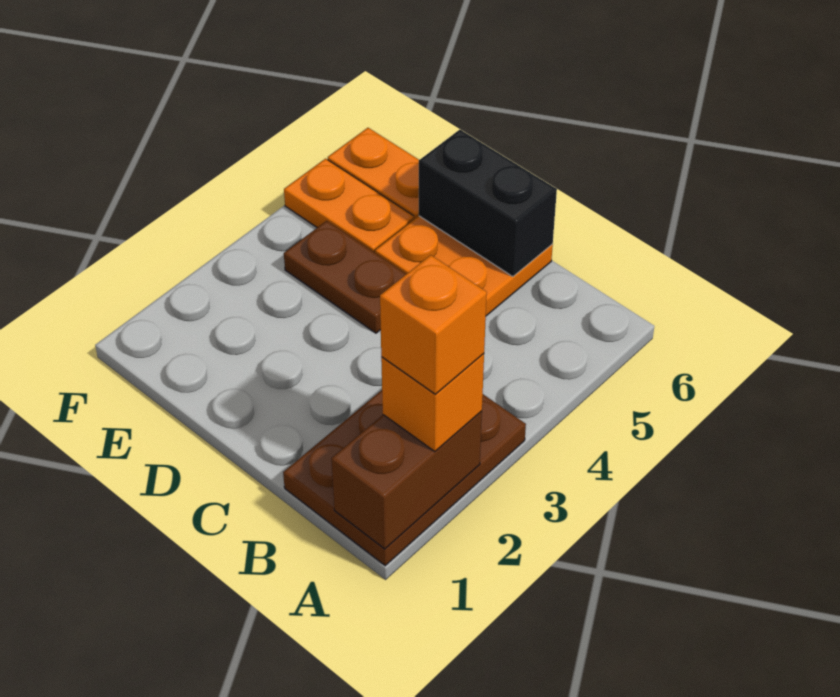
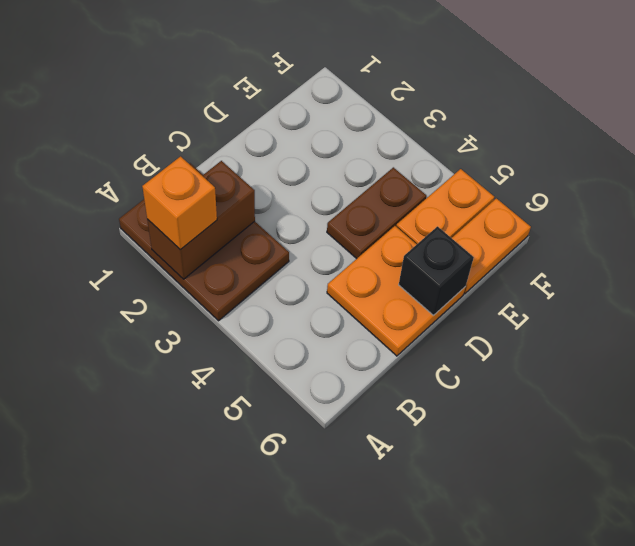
brown 1x2 brick [331,411,482,549] -> brown 1x2 brick turned to [147,161,255,279]
orange 1x1 brick [380,255,487,394] -> none
black 1x2 brick [419,130,557,277] -> black 1x1 brick [399,226,474,315]

